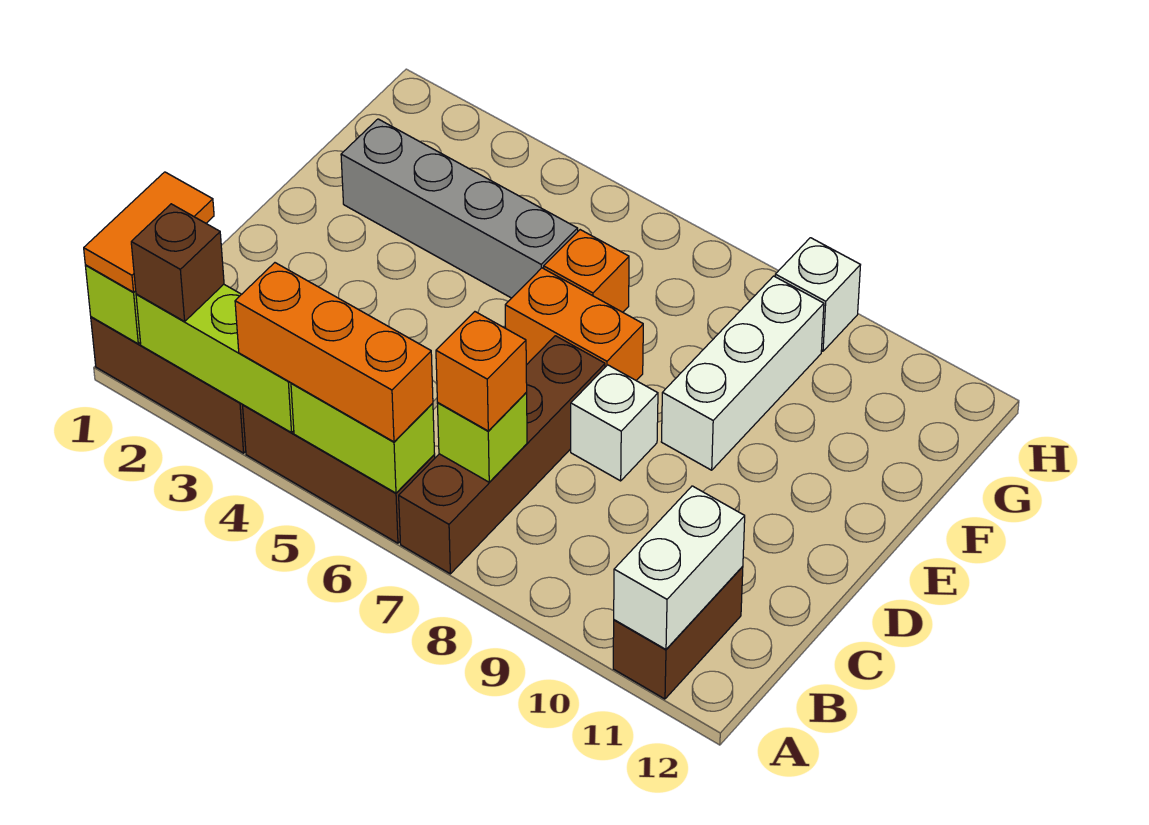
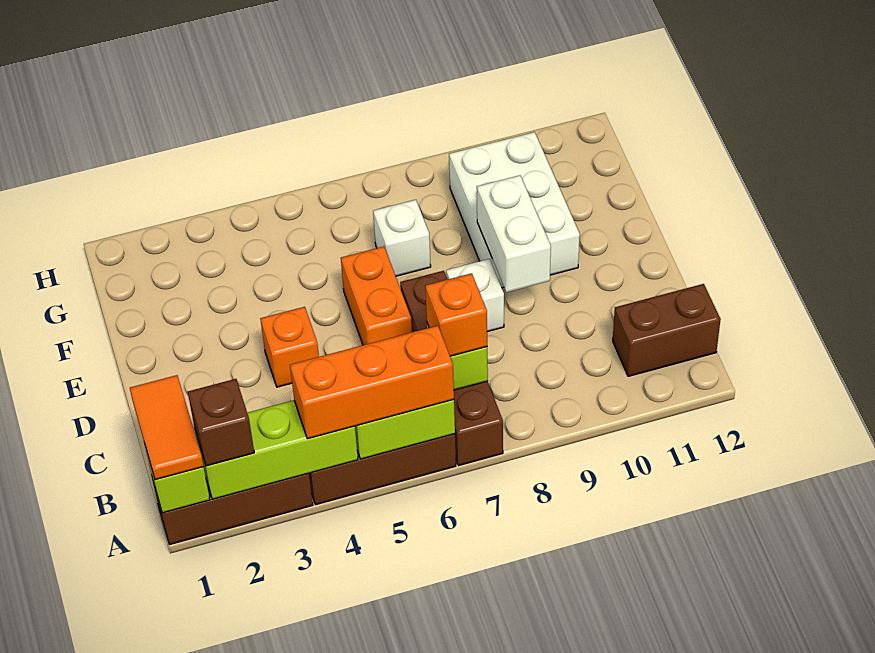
brown 1x2 brick [613,566,743,699] -> brown 1x2 brick turned to [613,284,721,376]
white 1x2 brick [614,486,745,649] -> white 1x2 brick moved to [477,175,551,292]
orange 1x2 brick [505,268,643,380] -> orange 1x2 brick turned to [341,247,412,345]
white 1x3 brick [661,276,824,470] -> white 2x3 brick [449,132,580,288]
grey 1x4 brick [341,119,578,298] -> none
orange 1x1 brick [544,230,629,312] -> orange 1x1 brick moved to [260,307,319,387]
white 1x1 brick [775,238,860,351] -> white 1x1 brick moved to [373,200,431,276]

